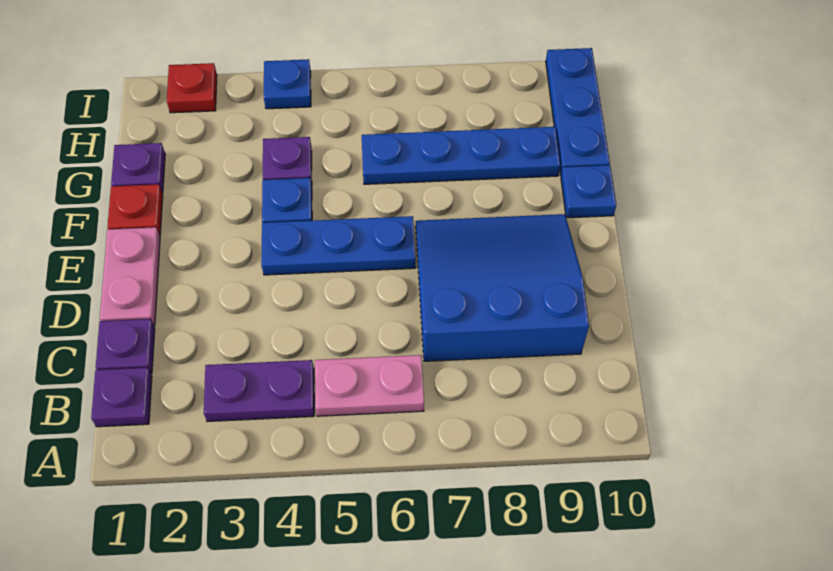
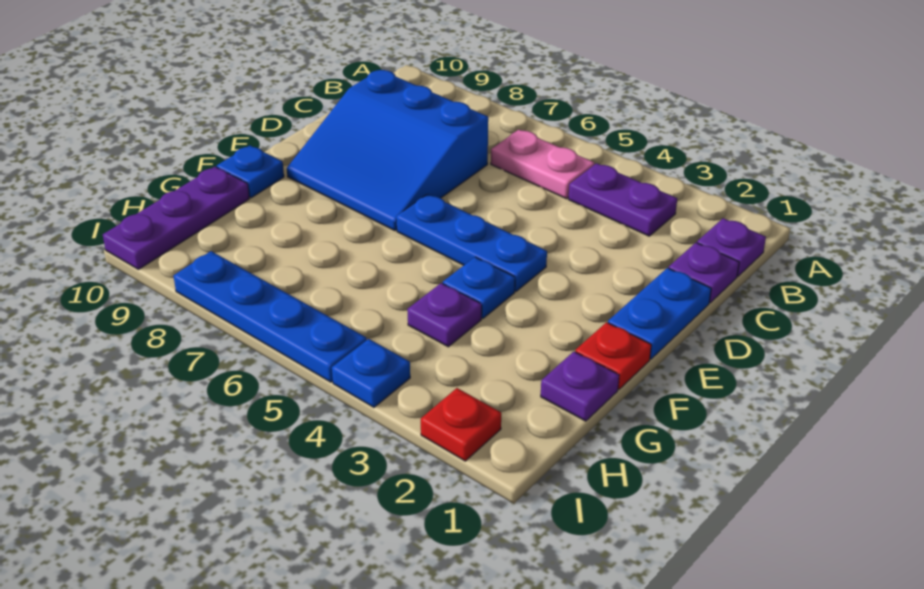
pink 1x2 plate [100,227,160,326] -> blue 1x2 plate [608,268,711,359]
blue 1x4 plate [362,127,560,184] -> blue 1x4 plate moved to [174,251,367,382]
blue 1x3 plate [546,48,610,175] -> purple 1x3 plate [103,167,249,269]

